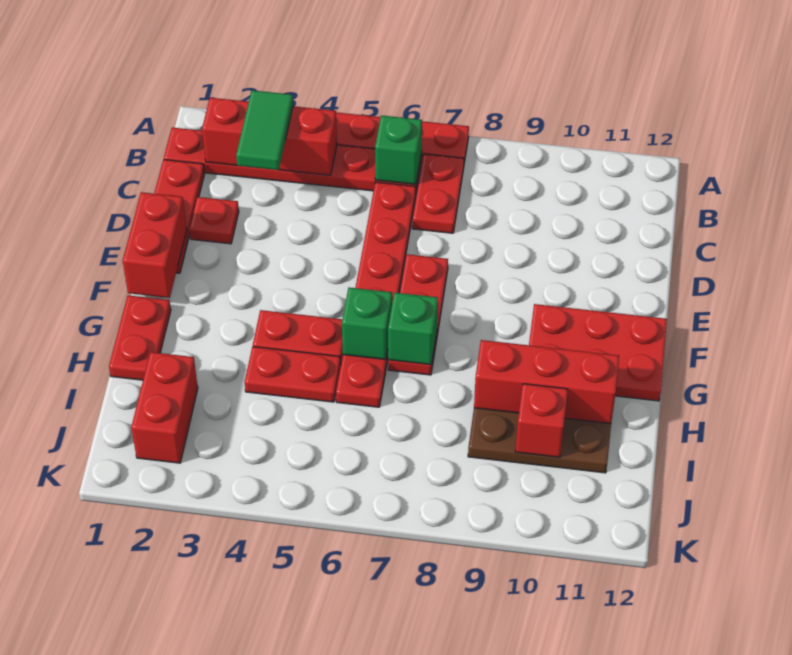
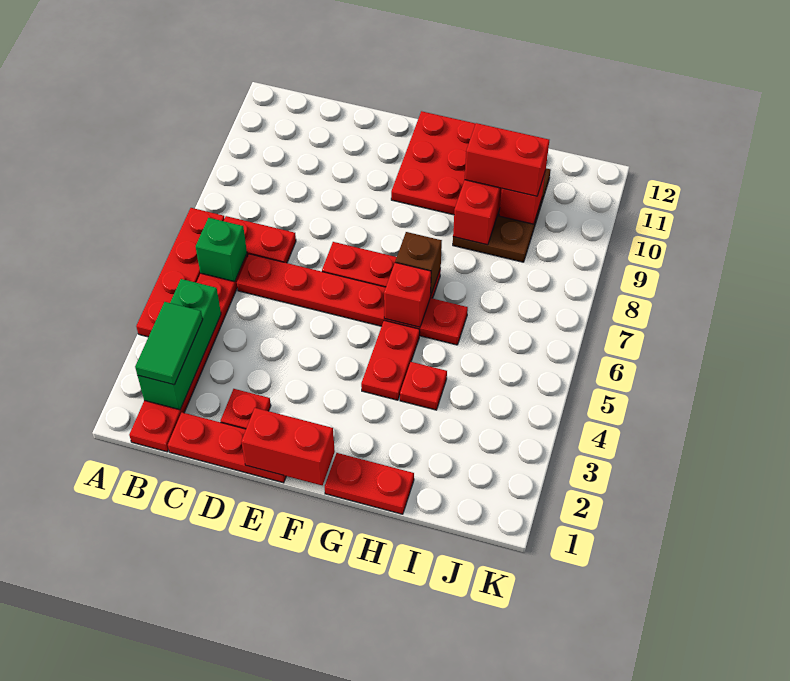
red 1x3 brick [202,98,337,175] -> green 1x3 brick [138,279,221,410]
green 1x2 tile [236,90,293,170] -> green 1x2 tile turned to [135,302,203,385]
green 1x1 brick [342,288,392,359] -> red 1x1 brick [384,263,431,327]
green 1x1 brick [388,292,438,365] -> brown 1x1 brick [395,232,442,296]
red 1x2 plate [245,347,341,402] -> red 1x1 plate [400,362,447,410]
red 1x2 brick [131,352,198,463] -> red 1x2 brick moved to [465,123,549,196]

